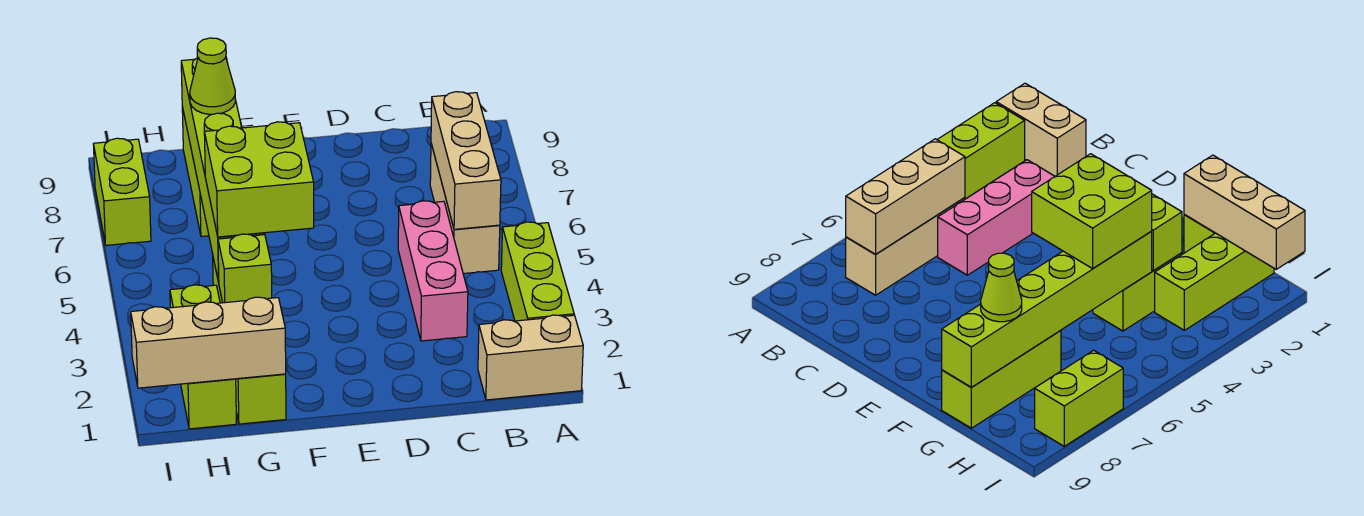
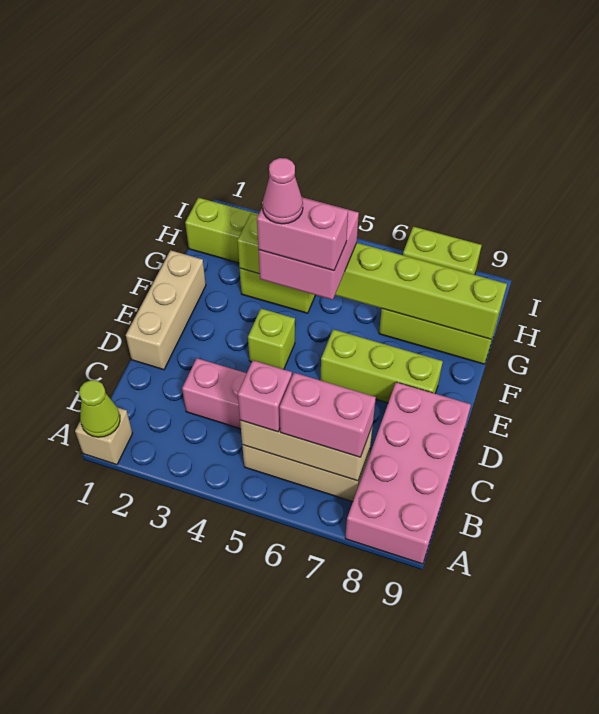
tan 1x2 brick [478,315,583,400] -> tan 1x1 brick [75,407,133,465]
lime 1x3 brick [501,222,574,321] -> lime 1x3 brick moved to [320,329,443,403]
none -> pink 2x4 brick [345,382,471,564]
none -> pink 1x1 brick [238,360,292,432]
none -> pink 1x2 brick [280,373,376,457]
lime 2x2 brick [204,122,314,237] -> pink 2x2 brick [259,197,359,300]
none -> pink 1x2 brick [257,198,348,271]
none -> pink 1x1 cone [262,158,303,224]
lime 1x1 brick [236,374,286,424] -> lime 1x1 brick moved to [248,309,295,369]
tan 1x3 brick [131,297,286,388] -> tan 1x3 brick moved to [126,250,206,370]
lime 1x1 cone [190,38,235,114] -> lime 1x1 cone moved to [79,380,120,437]

